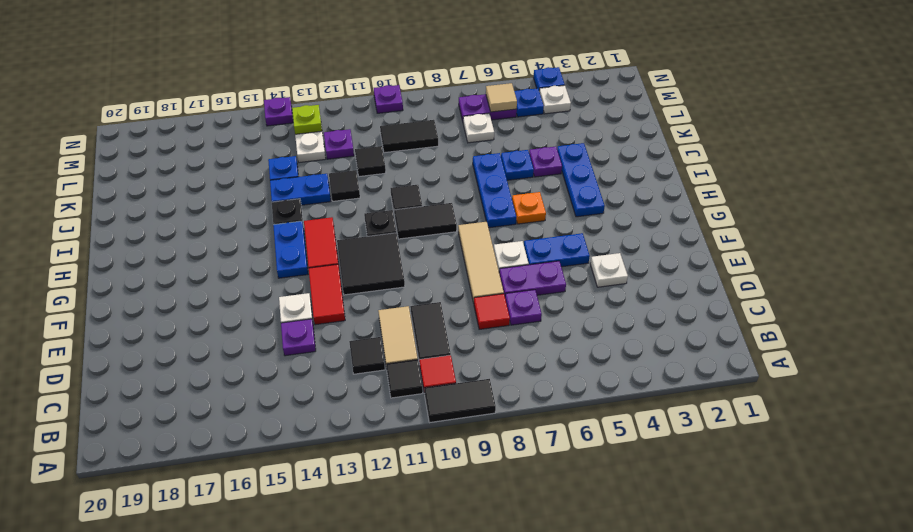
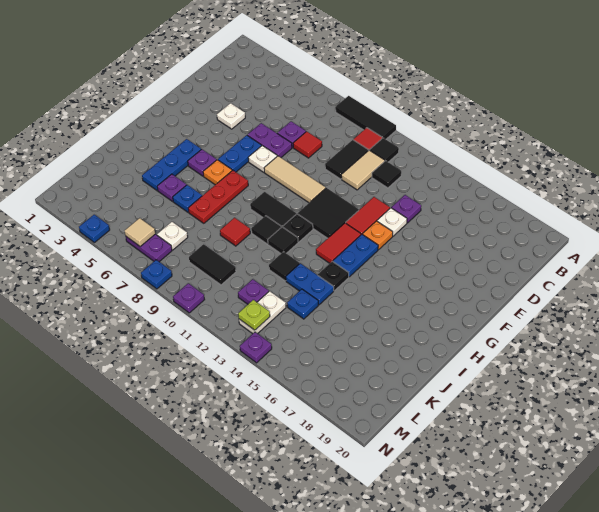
black 1x2 tile [424,379,496,422] -> black 1x3 tile [335,96,396,139]
tan 1x3 tile [458,222,504,303] -> tan 1x3 tile turned to [264,156,325,203]
blue 1x2 plate [524,233,590,267] -> blue 1x2 plate turned to [218,135,262,172]
none -> orange 1x1 plate [363,221,393,250]
none -> purple 1x1 plate [188,149,217,176]
blue 1x3 plate [473,153,516,228] -> red 1x3 plate [188,170,248,223]
none -> red 1x1 tile [220,218,250,246]
black 1x1 tile [355,146,386,177] -> black 1x1 tile moved to [268,227,298,253]
white 1x1 plate [539,85,571,114] -> none
blue 1x1 plate [514,88,544,117] -> blue 1x1 plate moved to [141,260,172,289]

